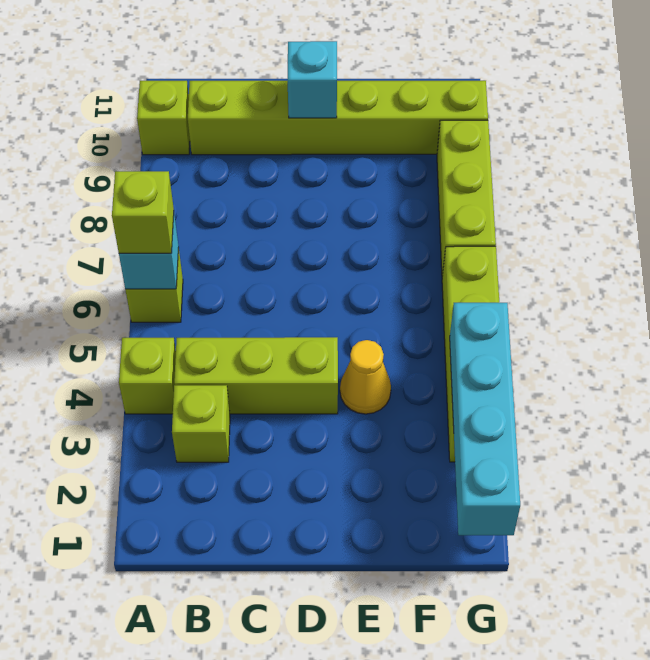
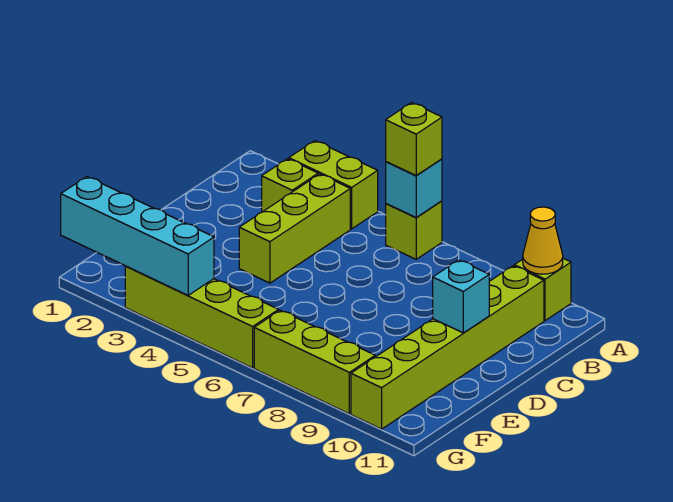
lime 1x1 brick [119,338,176,414] -> lime 1x2 brick [289,141,378,229]
yellow 1x1 cone [340,340,391,414] -> yellow 1x1 cone moved to [523,207,563,274]

